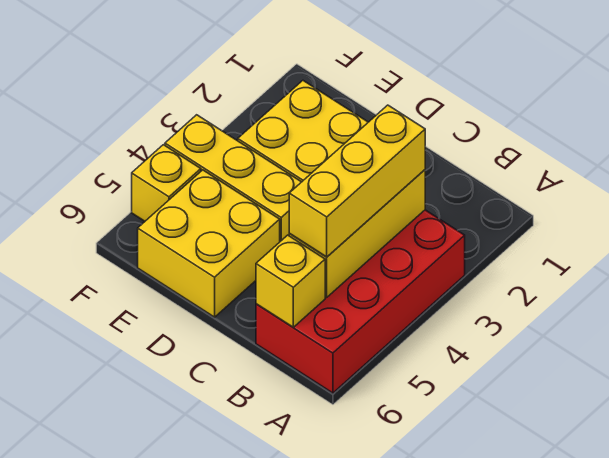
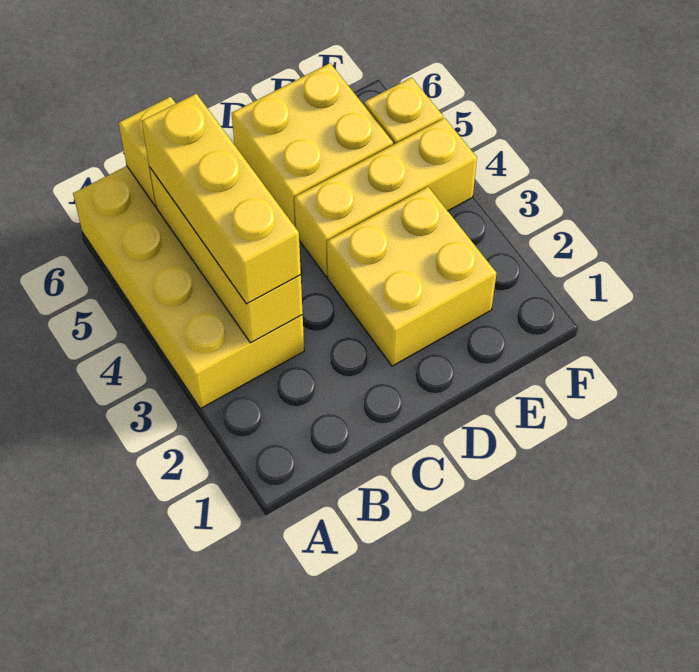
red 2x4 brick [256,210,465,393] -> yellow 2x4 brick [73,166,304,409]

